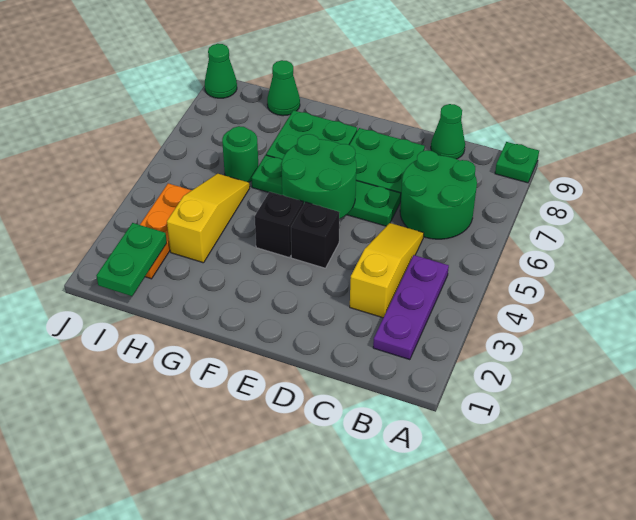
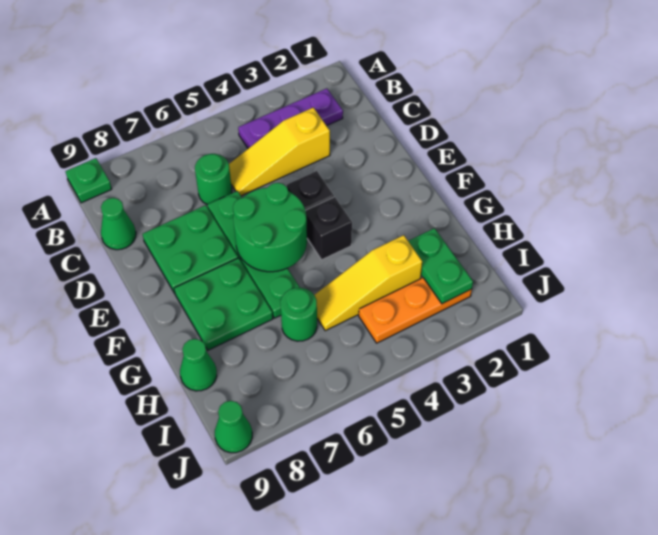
green 2x2 round brick [400,150,477,239] -> green 1x1 round brick [195,154,232,205]
green 1x2 plate [96,223,167,296] -> green 1x2 plate turned to [408,228,473,304]

